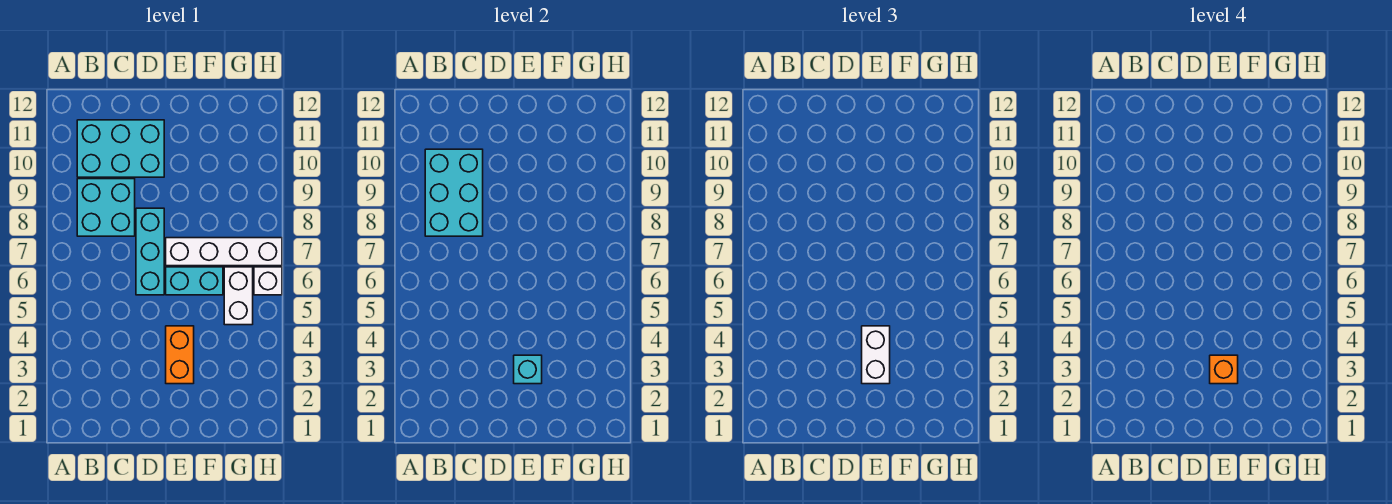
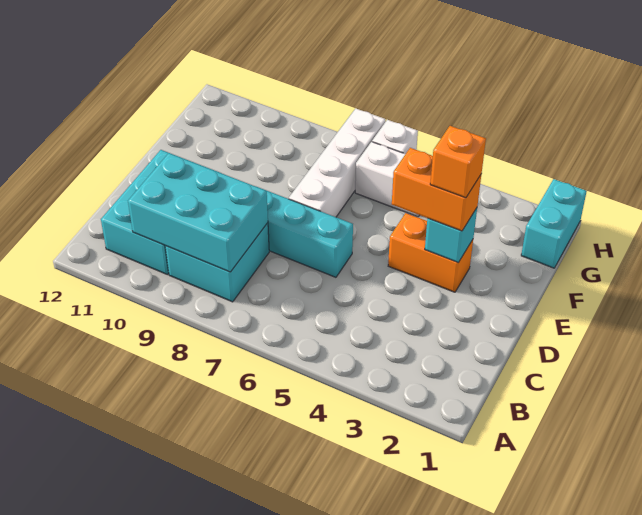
white 1x2 brick [862,326,890,384] -> orange 1x2 brick [392,148,481,231]
cyan 1x2 brick [166,267,223,295] -> cyan 1x2 brick moved to [521,179,587,268]

